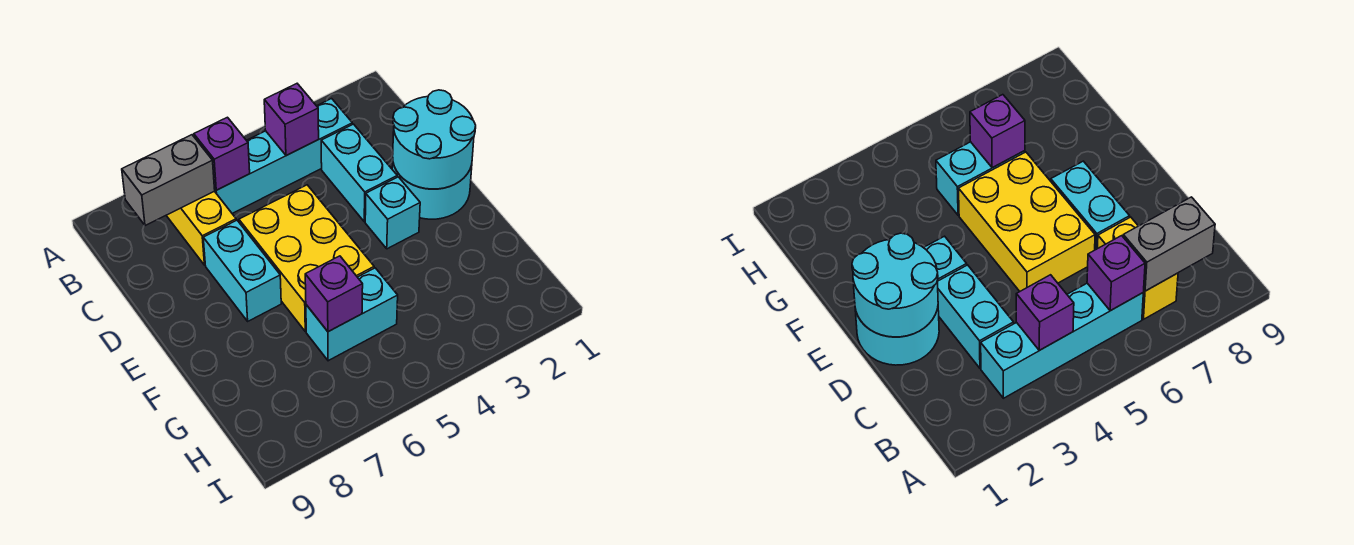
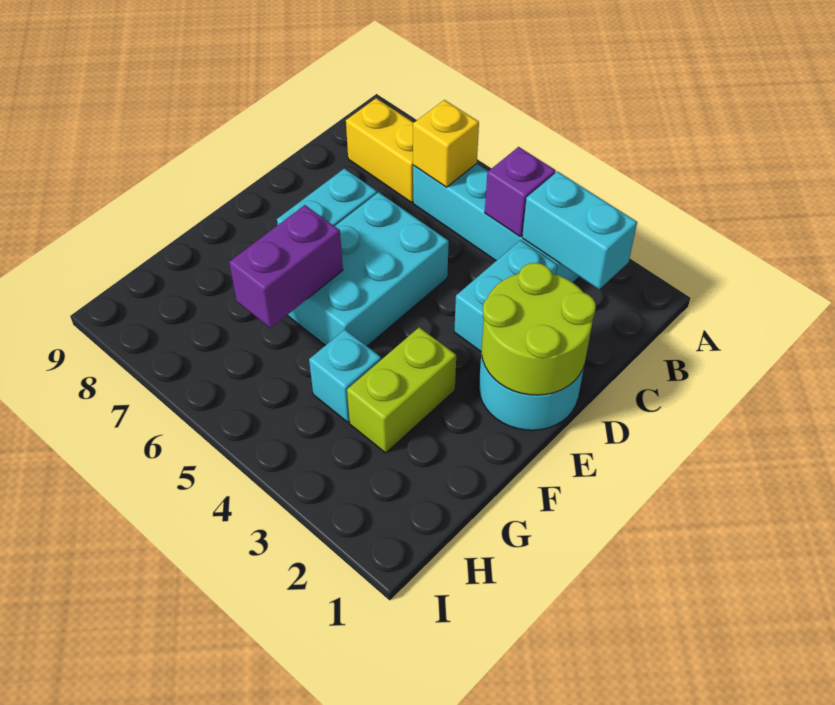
purple 1x1 brick [194,117,250,190] -> yellow 1x1 brick [413,100,479,187]
yellow 1x2 brick [166,191,236,265] -> yellow 1x2 brick turned to [346,98,414,202]
grey 1x2 brick [122,135,215,226] -> none
cyan 2x2 round brick [393,90,476,189] -> lime 2x2 round brick [482,263,596,395]
yellow 2x3 brick [239,185,374,332] -> cyan 2x3 brick [287,192,449,346]
cyan 1x1 brick [365,177,420,249] -> cyan 1x1 brick moved to [309,330,381,422]
none -> lime 1x2 brick [347,327,456,453]
cyan 1x2 brick [306,268,398,361] -> cyan 1x2 brick moved to [522,172,637,289]
purple 1x1 brick [305,256,363,332] -> purple 1x2 brick [229,205,343,328]

